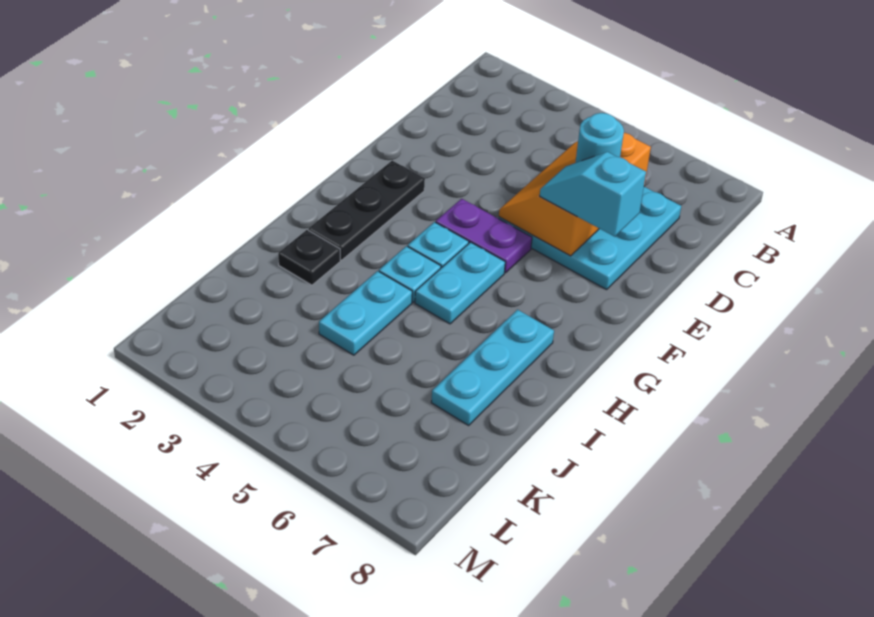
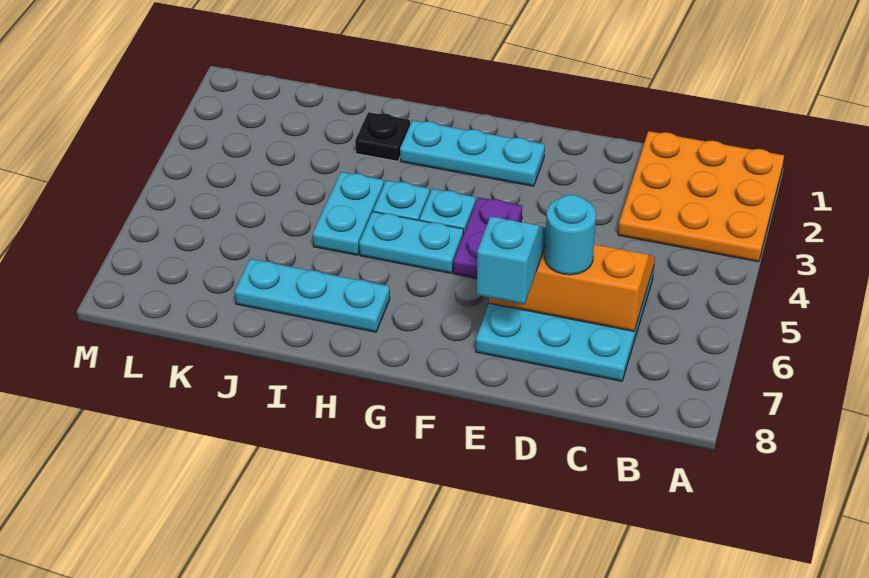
none -> orange 3x3 plate [618,131,784,262]
black 1x3 plate [308,160,425,260] -> cyan 1x3 plate [400,120,545,186]
cyan 1x2 plate [319,271,412,355] -> cyan 1x2 plate turned to [313,172,384,255]

